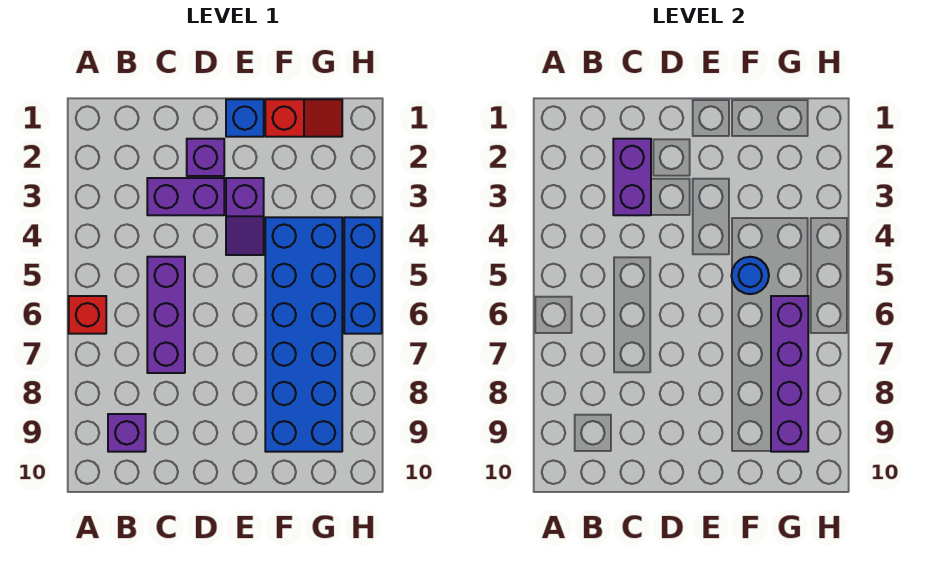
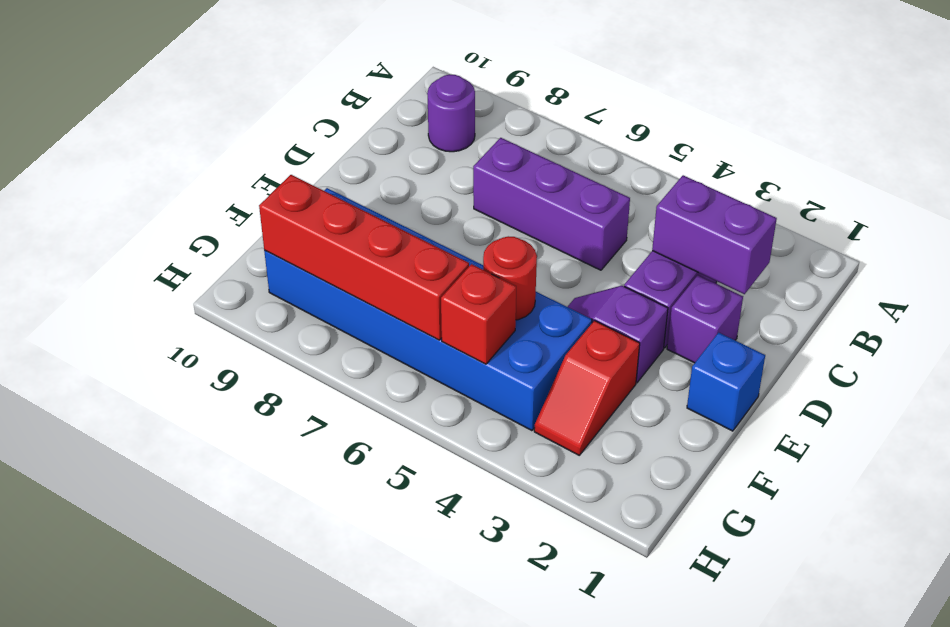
red 1x1 brick [69,296,106,334] -> red 1x1 brick moved to [441,264,516,364]
purple 1x1 brick [108,414,146,452] -> purple 1x1 round brick [427,75,475,152]
red 1x2 slope [265,99,342,137] -> red 1x2 slope moved to [534,321,640,455]
blue 1x1 round brick [732,257,769,294] -> red 1x1 round brick [483,236,537,320]
purple 1x4 brick [771,296,808,452] -> red 1x4 brick [259,175,469,340]
blue 1x3 brick [344,217,382,334] -> none

